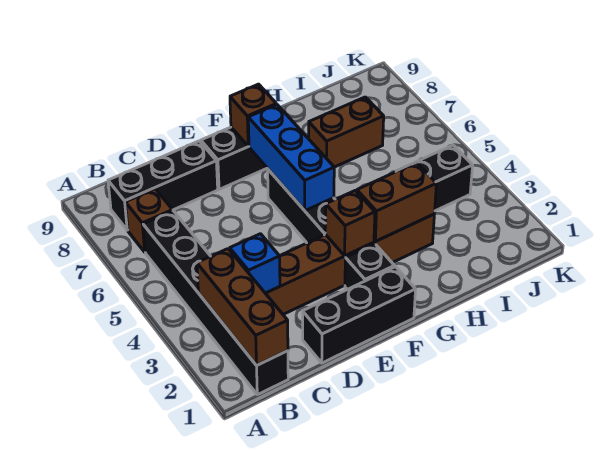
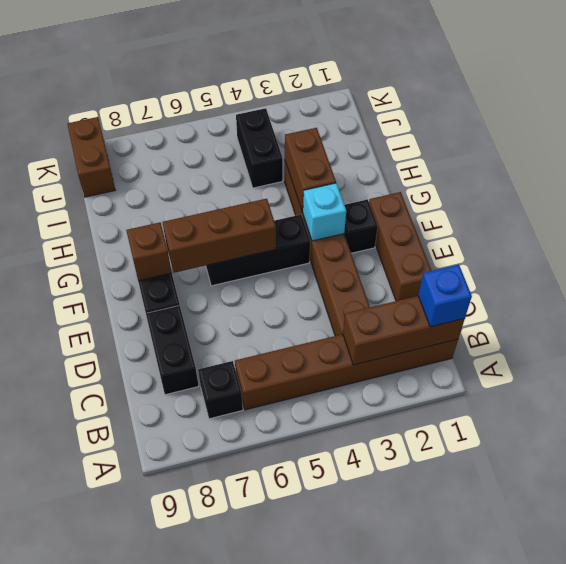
black 1x6 brick [143,211,288,395] -> brown 1x6 brick [235,334,458,410]
brown 1x1 brick [125,189,173,252] -> black 1x1 brick [198,361,243,419]
black 1x3 brick [108,141,218,230] -> black 1x2 brick [146,306,199,395]
blue 1x1 brick [230,234,280,293] -> blue 1x1 brick moved to [418,265,472,327]
black 1x3 brick [303,267,416,363] -> brown 1x3 brick [369,192,431,301]
brown 1x1 brick [325,190,375,256] -> cyan 1x1 brick [303,183,346,241]
blue 1x3 brick [248,105,334,211] -> brown 1x3 brick [162,199,276,273]
brown 1x2 brick [309,97,384,167] -> brown 1x2 brick moved to [67,117,115,197]

